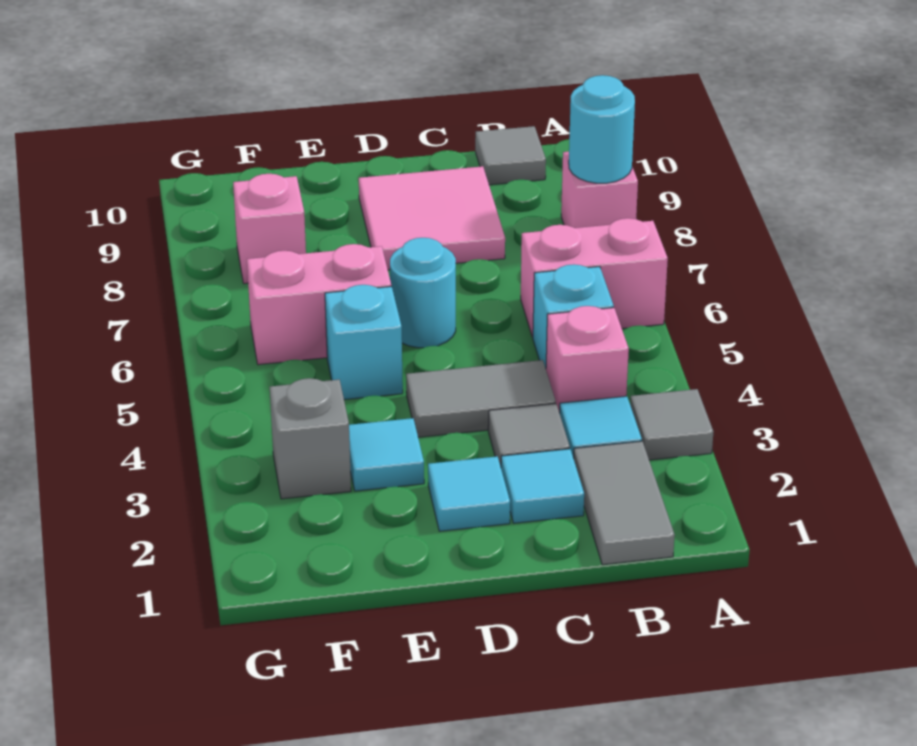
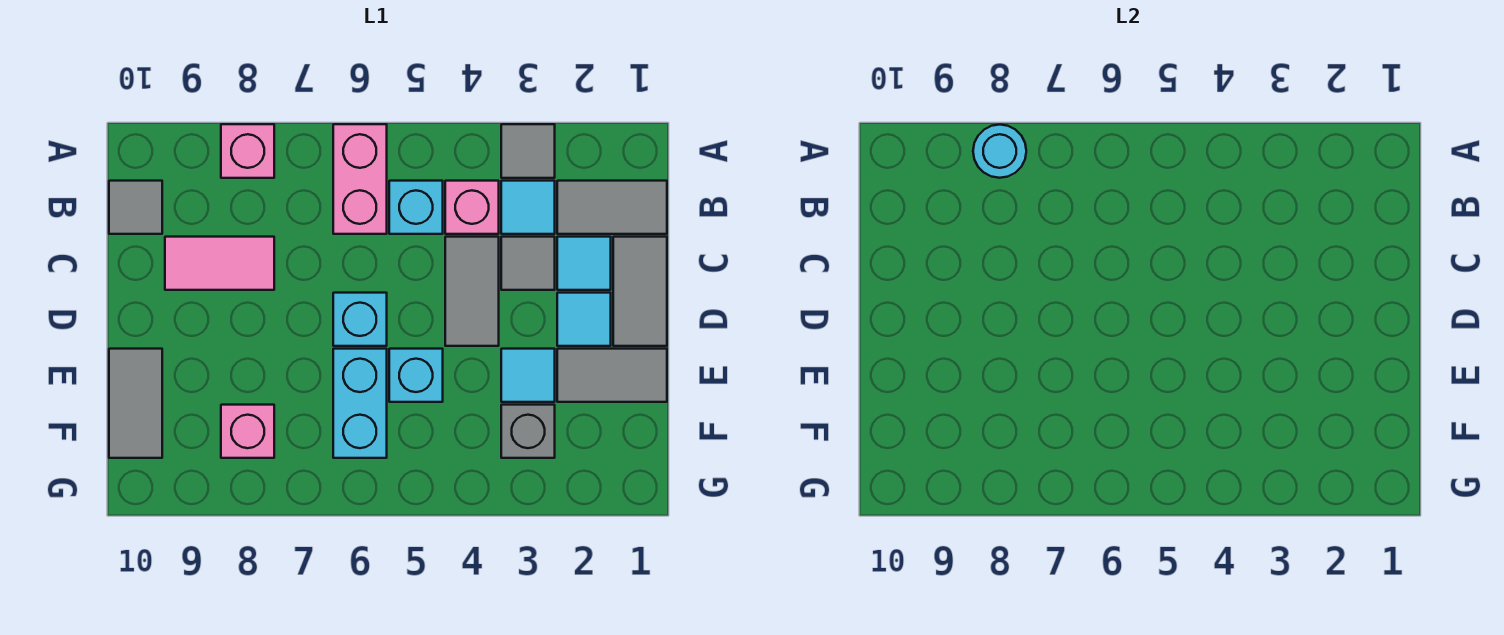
none -> grey 1x2 tile [613,237,667,346]
pink 2x2 tile [359,166,505,270] -> pink 1x2 tile [165,237,274,290]
cyan 1x1 round brick [390,238,456,348] -> cyan 1x1 brick [333,293,387,346]
none -> grey 1x2 tile [557,349,667,402]
pink 1x2 brick [247,244,391,365] -> cyan 1x2 brick [333,349,387,458]
none -> grey 1x2 tile [109,349,162,458]

